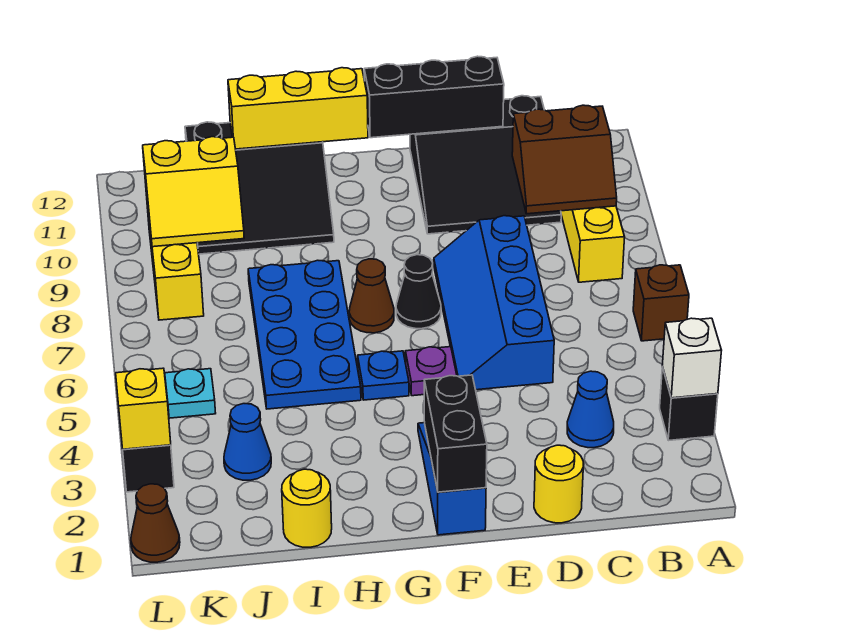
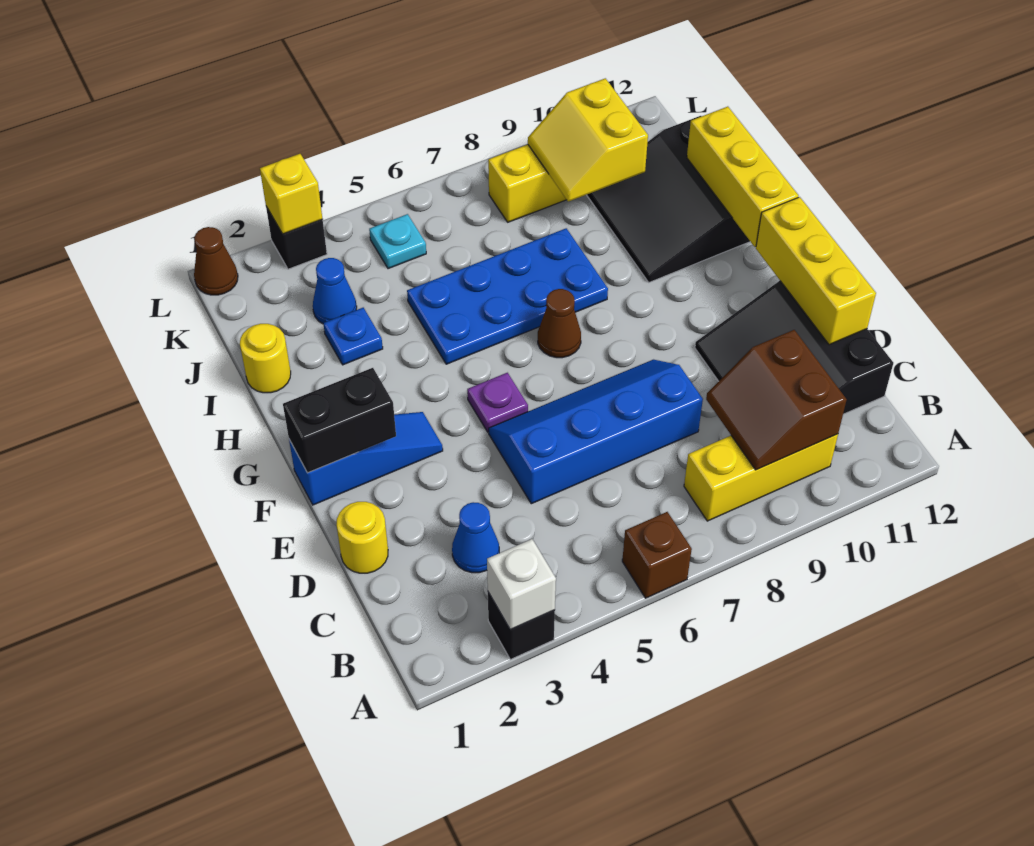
black 1x3 brick [364,56,504,138] -> yellow 1x3 brick [756,197,876,345]
black 1x1 cone [396,255,441,329] -> none
blue 1x1 plate [358,351,409,400] -> blue 1x1 plate moved to [323,308,383,365]

